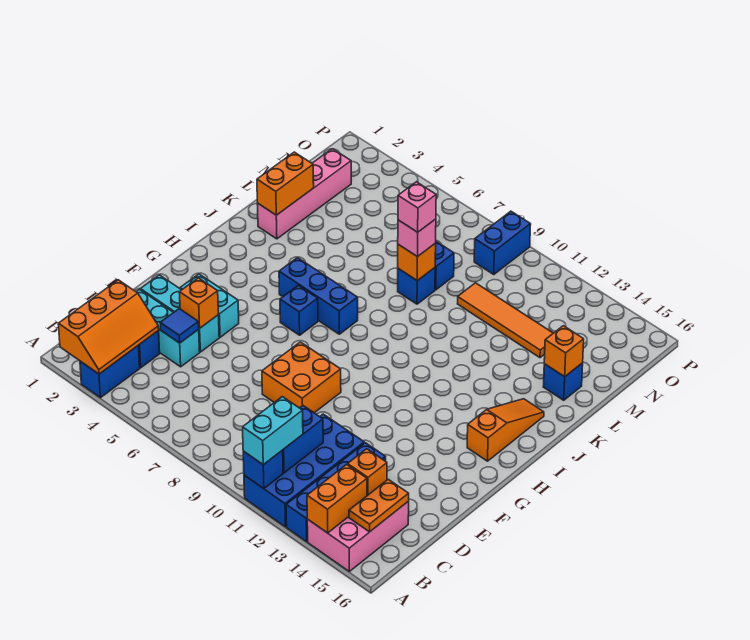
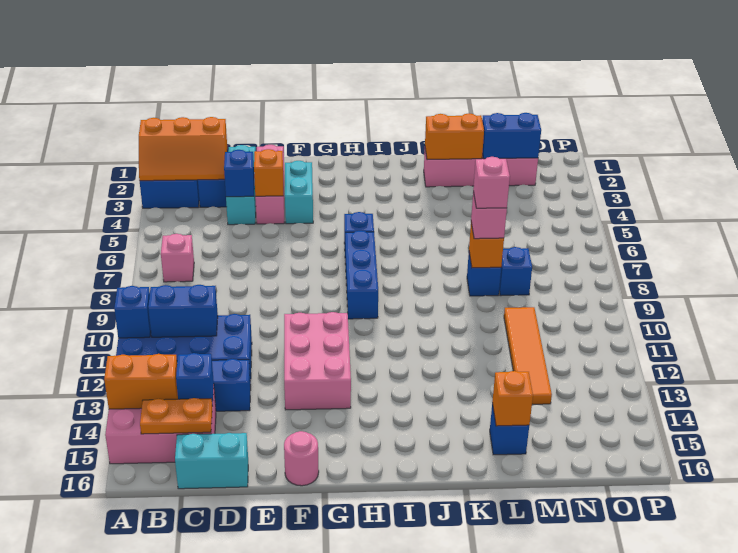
cyan 1x2 brick [243,397,303,465] -> cyan 1x2 brick moved to [175,433,248,489]
none -> pink 1x1 brick [161,234,194,282]
orange 1x1 brick [348,449,387,496] -> blue 1x1 brick [176,353,214,406]
blue 1x1 tile [160,309,199,343] -> blue 1x1 brick [224,150,254,197]
cyan 1x3 brick [140,275,219,352] -> pink 1x3 brick [255,145,284,224]
orange 2x2 brick [262,342,341,413] -> none
none -> pink 2x3 brick [284,312,351,410]
none -> pink 1x1 round brick [284,431,319,486]
orange 1x3 slope [467,399,544,461] -> none
blue 1x3 brick [279,258,358,334] -> blue 1x3 brick moved to [345,231,378,319]
blue 1x2 brick [474,211,531,274] -> blue 1x2 brick moved to [482,113,541,159]

